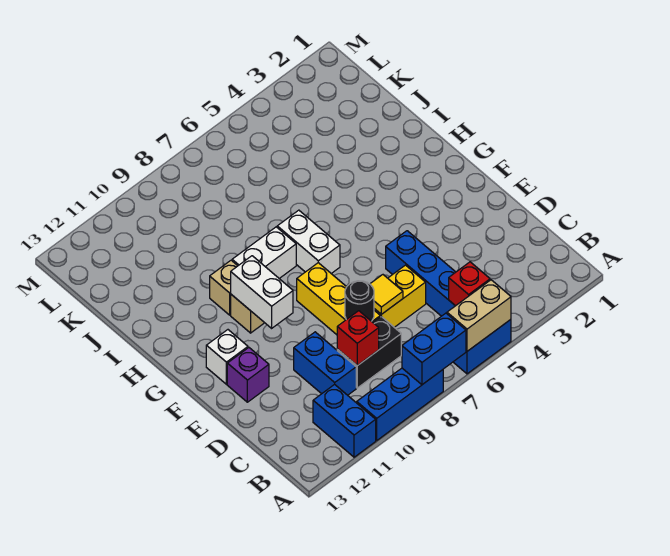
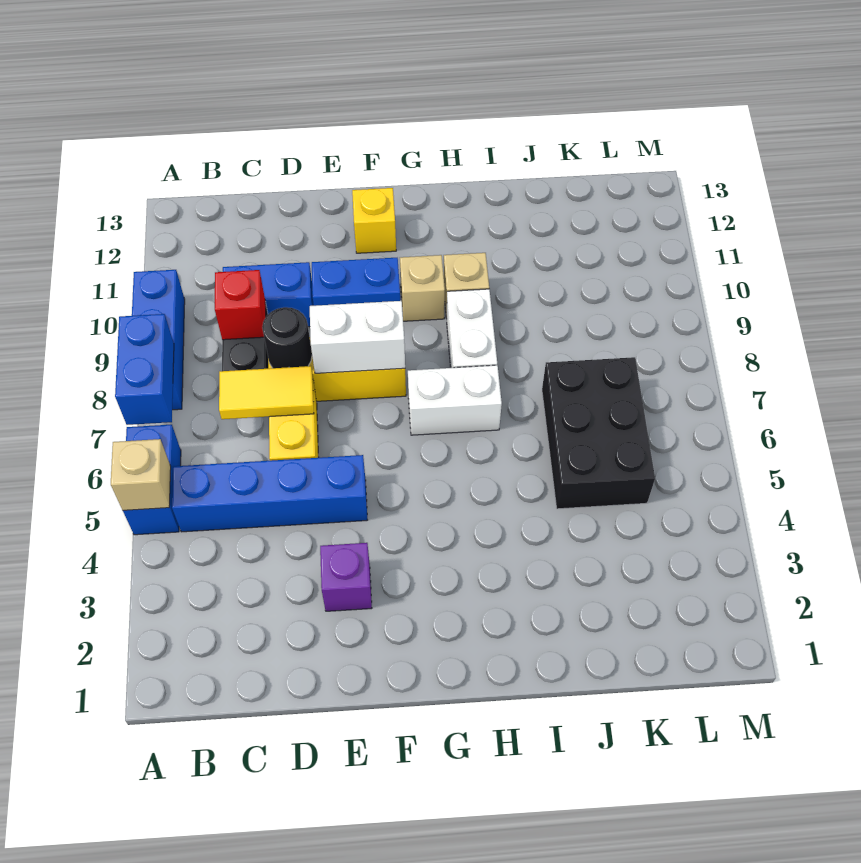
tan 1x2 brick [447,280,511,351] -> tan 1x1 brick [111,439,171,510]
blue 1x2 brick [313,384,376,457] -> blue 1x2 brick moved to [312,258,400,306]
red 1x1 brick [449,262,490,306] -> none
yellow 1x1 tile [370,275,403,314] -> yellow 1x2 tile [219,366,314,419]
purple 1x1 brick [227,348,269,402] -> purple 1x1 brick moved to [320,543,372,611]
white 1x2 brick [231,256,293,328] -> white 1x2 brick moved to [310,301,405,373]
white 1x1 brick [206,330,248,384] -> yellow 1x1 brick [352,188,396,253]
none -> black 2x3 brick [542,357,655,509]

